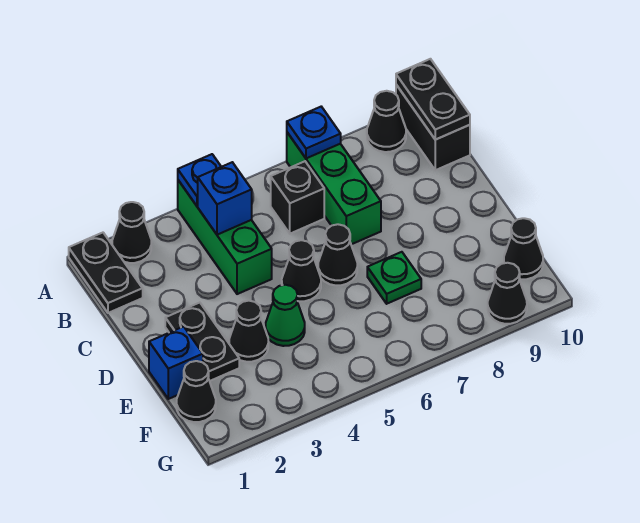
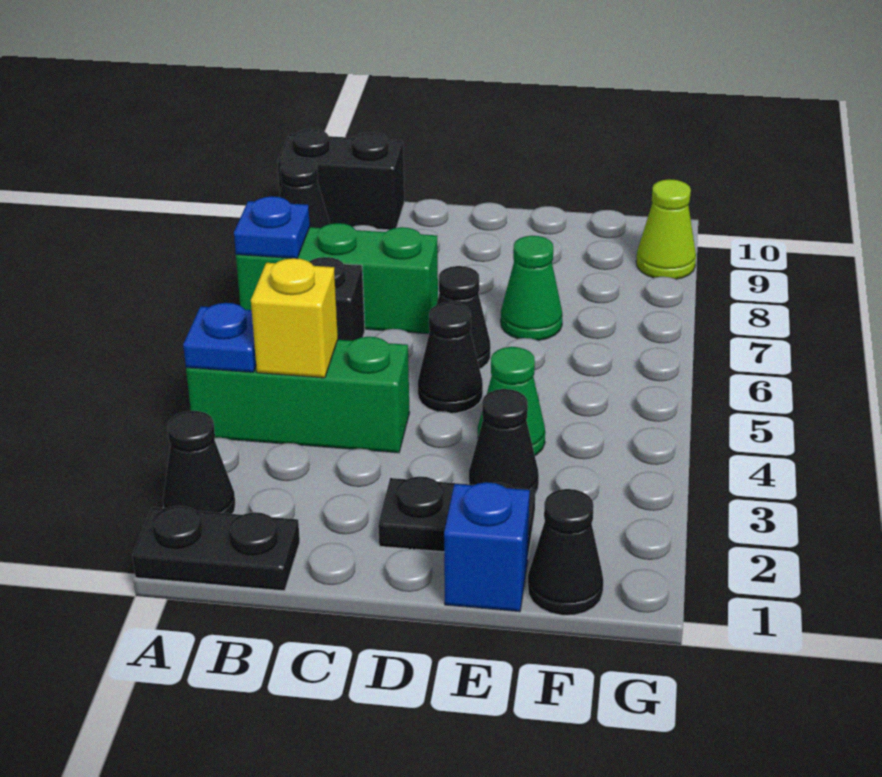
black 1x2 plate [396,59,470,140] -> none
blue 1x1 brick [198,162,252,235] -> yellow 1x1 brick [251,258,338,378]
green 1x1 plate [367,252,421,304] -> green 1x1 cone [501,236,562,341]
black 1x1 cone [504,218,543,279] -> none
black 1x1 cone [488,263,527,324] -> lime 1x1 cone [636,179,696,279]

